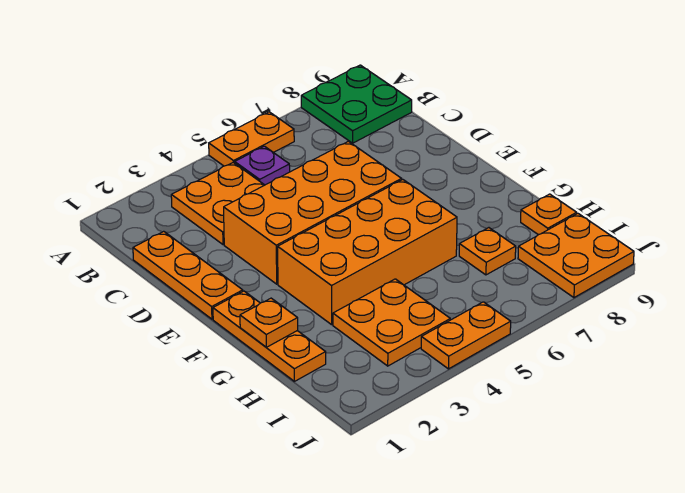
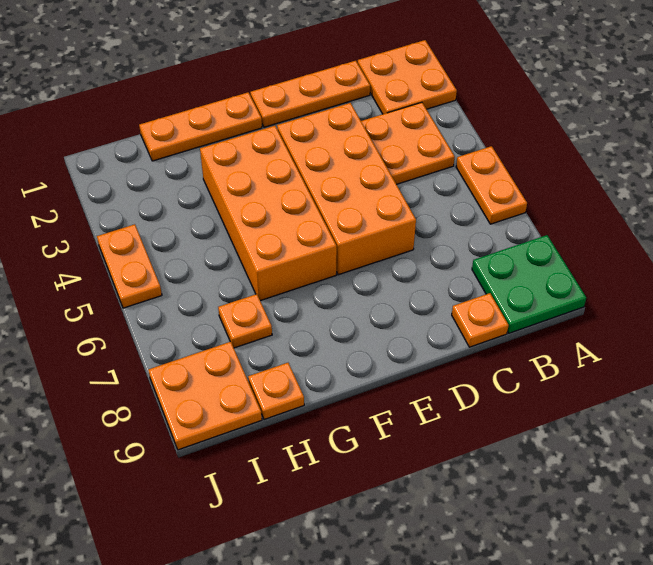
purple 1x1 plate [235,146,290,185] -> none
orange 1x1 plate [240,298,298,347] -> orange 1x1 plate moved to [452,293,509,347]
orange 2x2 plate [333,279,450,366] -> orange 2x2 plate moved to [358,40,457,114]

